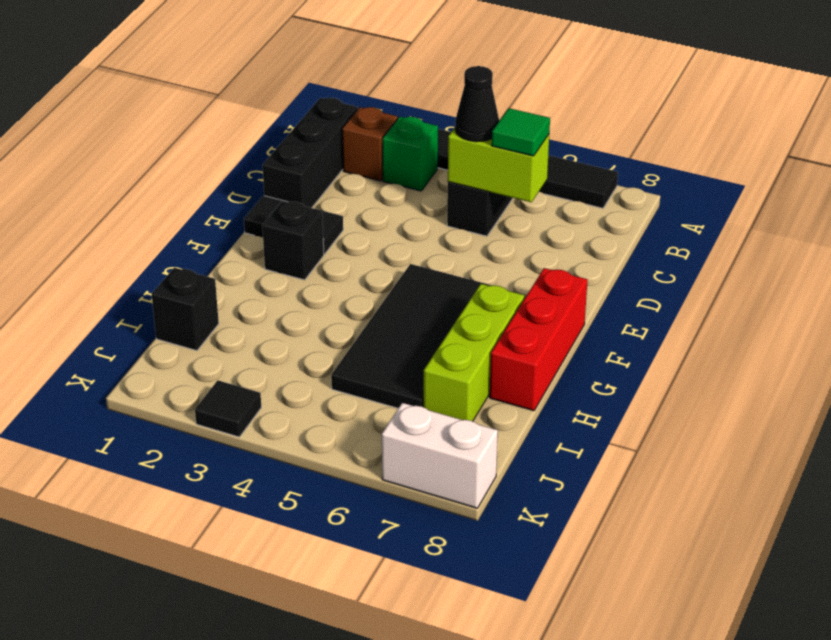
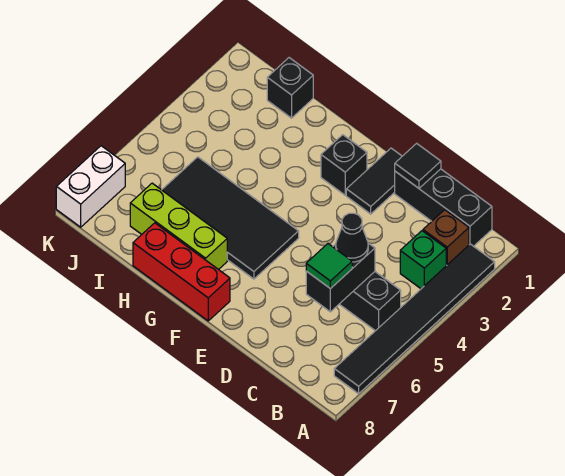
lime 1x2 brick [448,128,549,202] -> black 1x2 brick [306,243,375,312]
black 1x1 tile [195,380,261,437] -> black 1x1 tile moved to [395,143,441,188]

